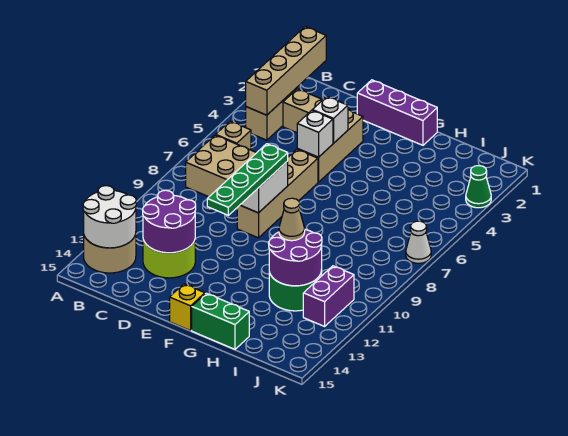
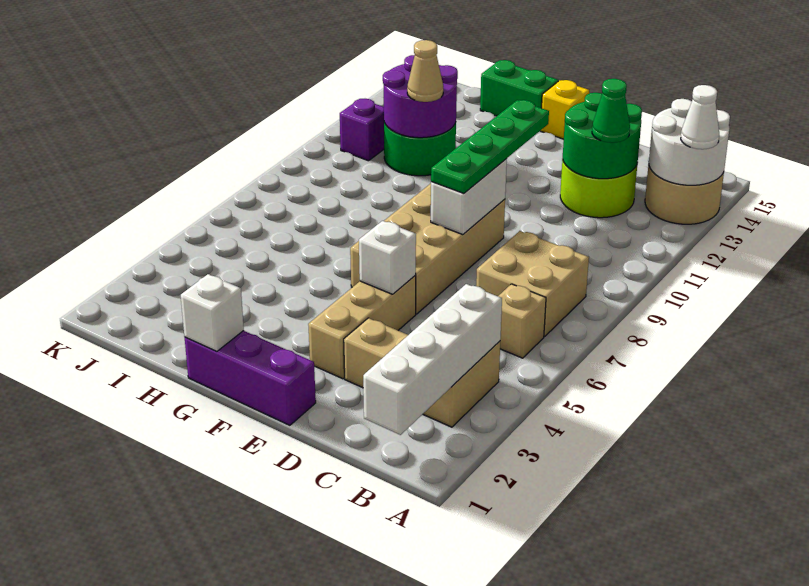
tan 1x4 brick [246,27,326,115] -> white 1x4 brick [363,284,502,435]
purple 2x2 round brick [143,190,196,253] -> green 2x2 round brick [563,93,642,179]
white 1x1 brick [312,97,348,143] -> white 1x1 brick moved to [181,274,244,352]
tan 1x4 brick [237,149,318,238] -> tan 2x4 brick [350,184,505,314]
purple 1x2 brick [303,266,354,326] -> purple 1x1 brick [340,99,384,161]
green 1x1 cone [466,166,491,208] -> green 1x1 cone moved to [592,79,630,143]
white 1x1 cone [406,221,431,263] -> white 1x1 cone moved to [681,85,719,149]

